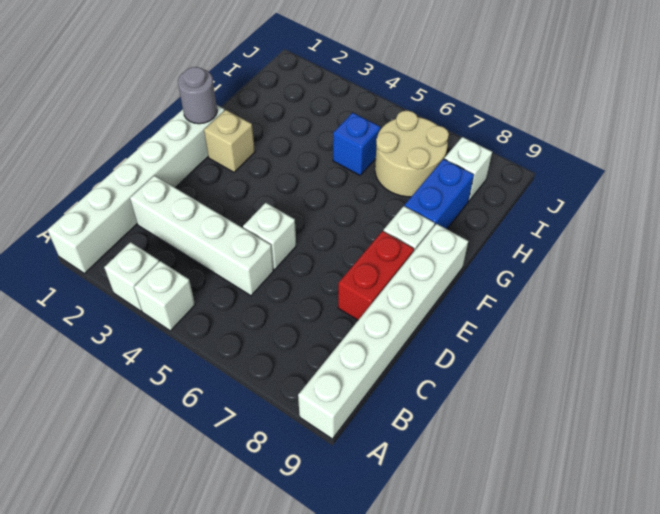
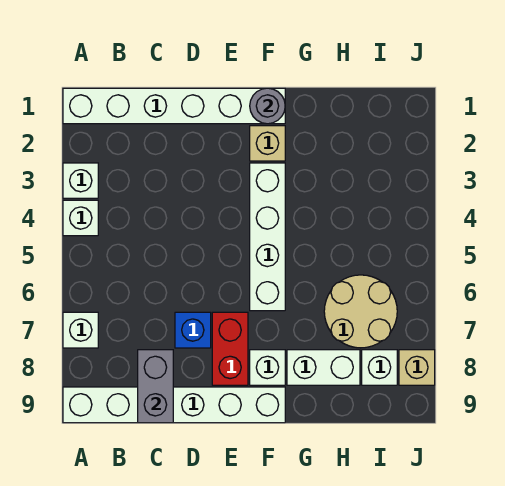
white 1x4 brick [130,175,274,296] -> white 1x4 brick moved to [250,163,285,311]
none -> grey 1x2 brick [138,350,173,423]
white 1x1 brick [243,203,296,270] -> white 1x1 brick moved to [63,312,98,348]
red 1x2 brick [338,231,414,320] -> red 1x2 brick turned to [212,312,248,385]
blue 1x2 brick [405,159,474,229] -> white 1x2 brick [287,350,360,385]
blue 1x1 brick [333,113,381,175] -> blue 1x1 brick moved to [175,312,211,348]
none -> tan 1x1 brick [399,350,435,385]

